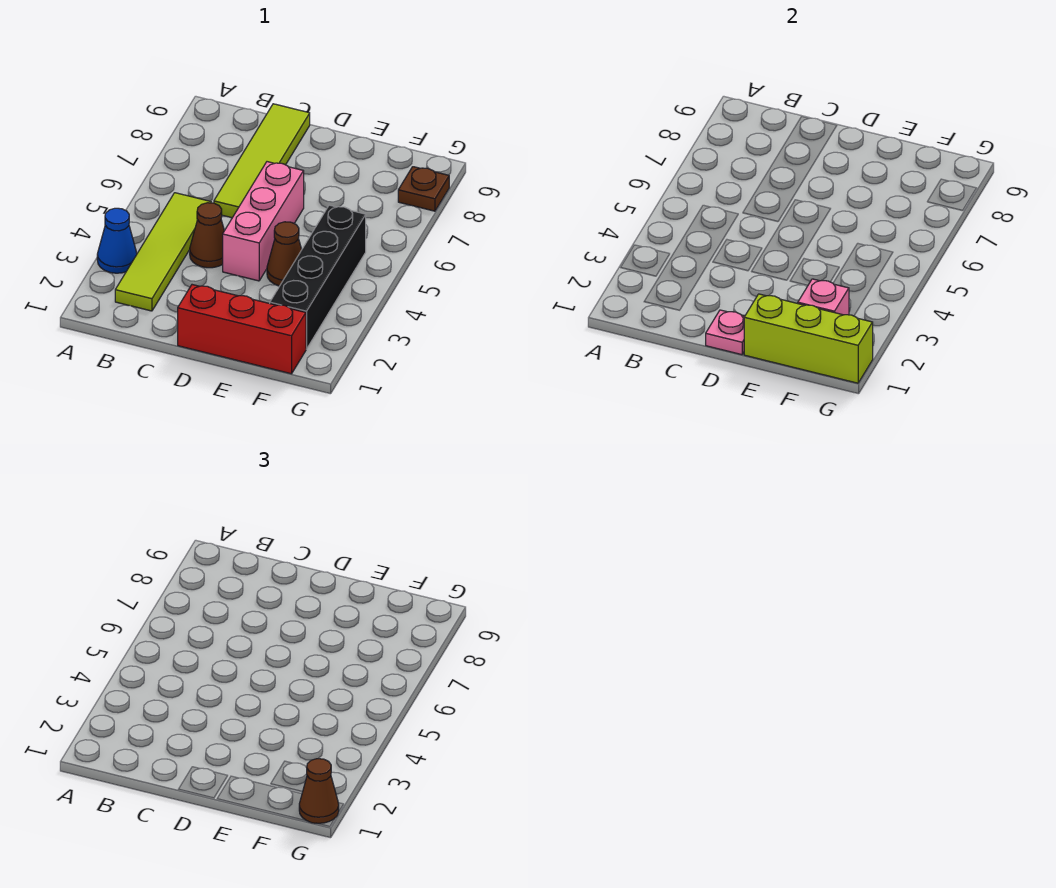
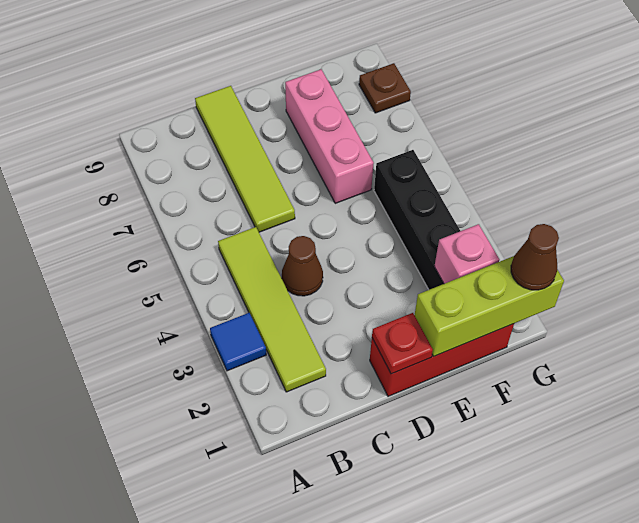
blue 1x1 cone [97,208,137,273] -> blue 1x1 tile [210,313,266,371]
pink 1x1 plate [706,310,745,355] -> red 1x1 plate [372,313,433,374]
pink 1x3 brick [223,162,304,281] -> pink 1x3 brick moved to [285,69,374,203]
brown 1x1 cone [267,222,302,286] -> none

